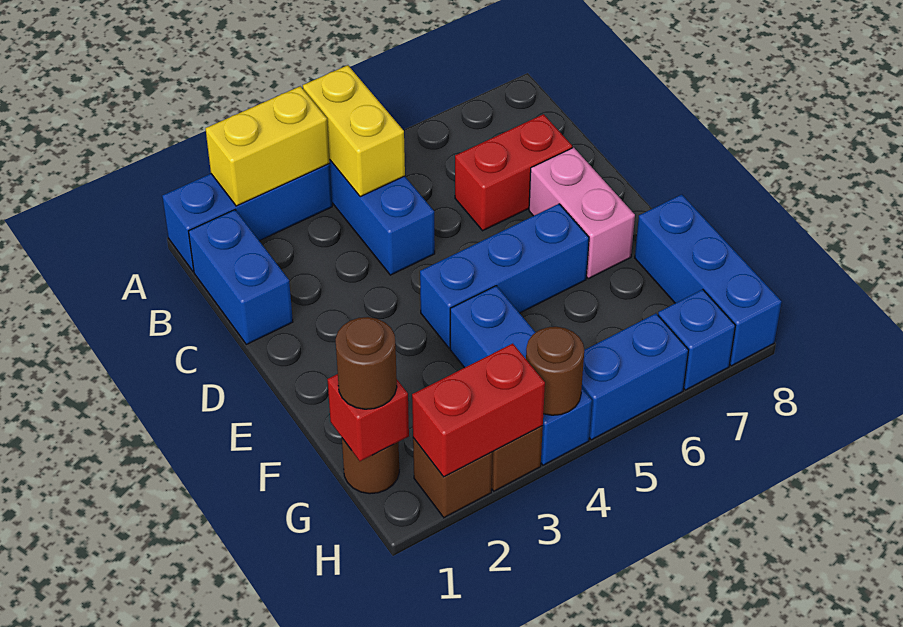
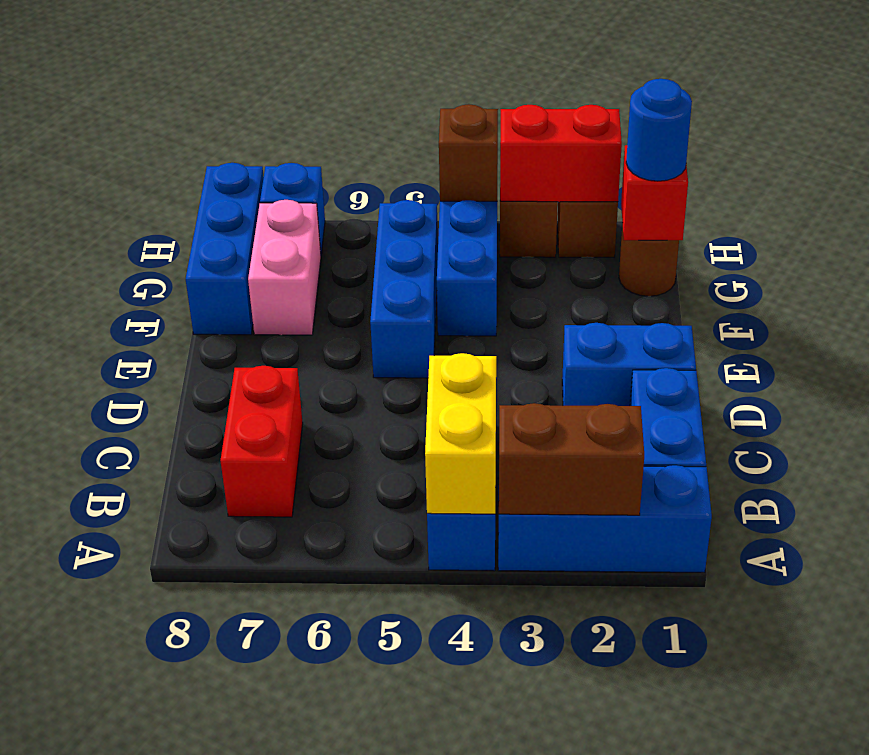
yellow 1x2 brick [205,86,330,206] -> brown 1x2 brick [499,403,644,515]
red 1x2 brick [455,114,572,231] -> red 1x2 brick turned to [221,366,303,517]
pink 1x2 brick [529,148,635,279] -> pink 1x2 brick moved to [248,200,321,335]
blue 1x3 brick [420,204,589,348] -> blue 1x3 brick turned to [370,200,438,378]
brown 1x1 round brick [336,317,397,409] -> blue 1x1 round brick [626,79,692,181]
brown 1x1 round brick [526,327,584,415] -> brown 1x1 brick [439,104,498,201]
blue 1x2 brick [582,313,688,440] -> blue 1x2 brick moved to [562,323,696,406]

